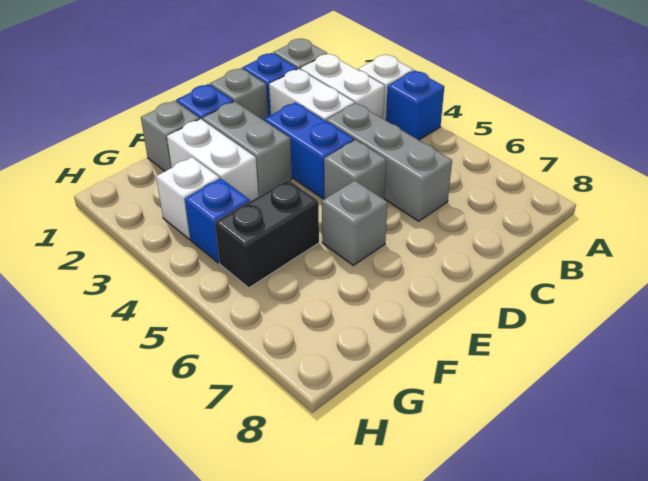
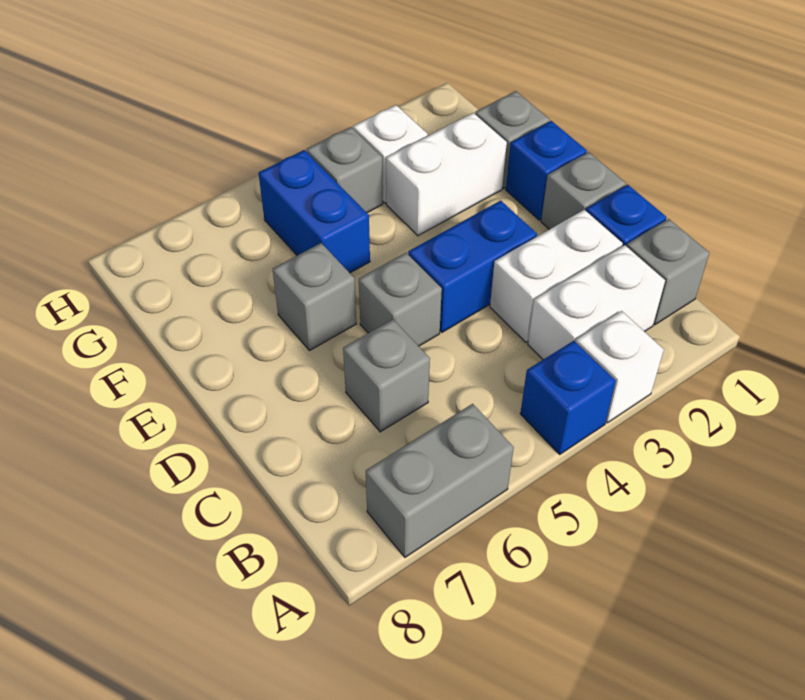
grey 1x3 brick [326,103,452,221] -> grey 1x1 brick [343,319,430,432]
grey 1x2 brick [202,101,292,196] -> grey 1x2 brick moved to [366,404,514,557]
black 1x2 brick [215,180,319,288] -> blue 1x2 brick [259,150,370,273]
blue 1x1 brick [185,178,250,263] -> grey 1x1 brick [307,127,383,213]

